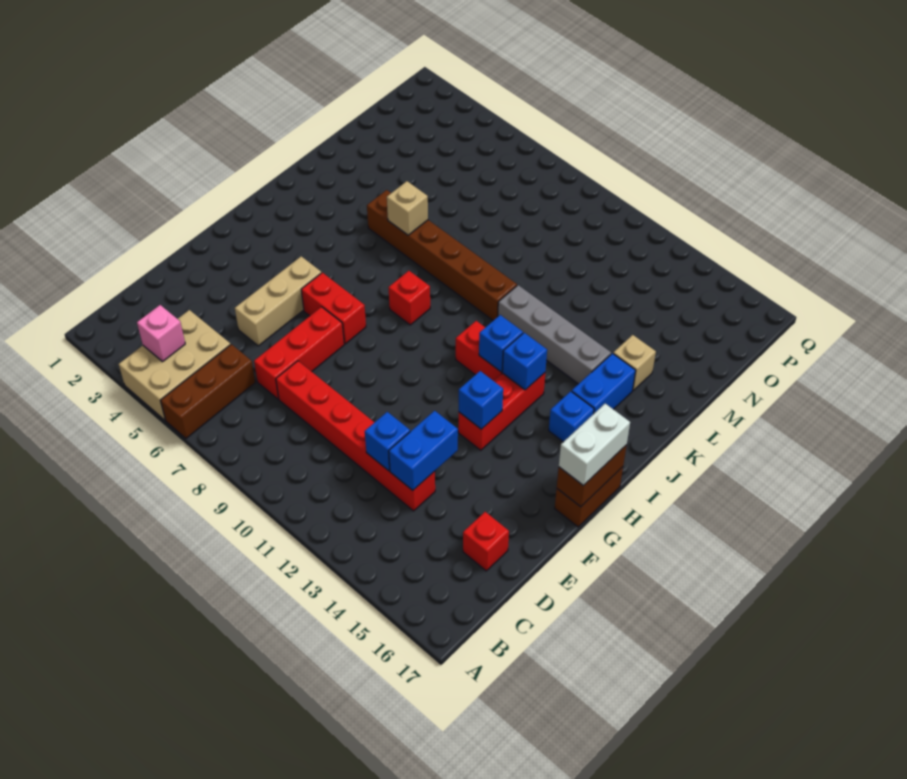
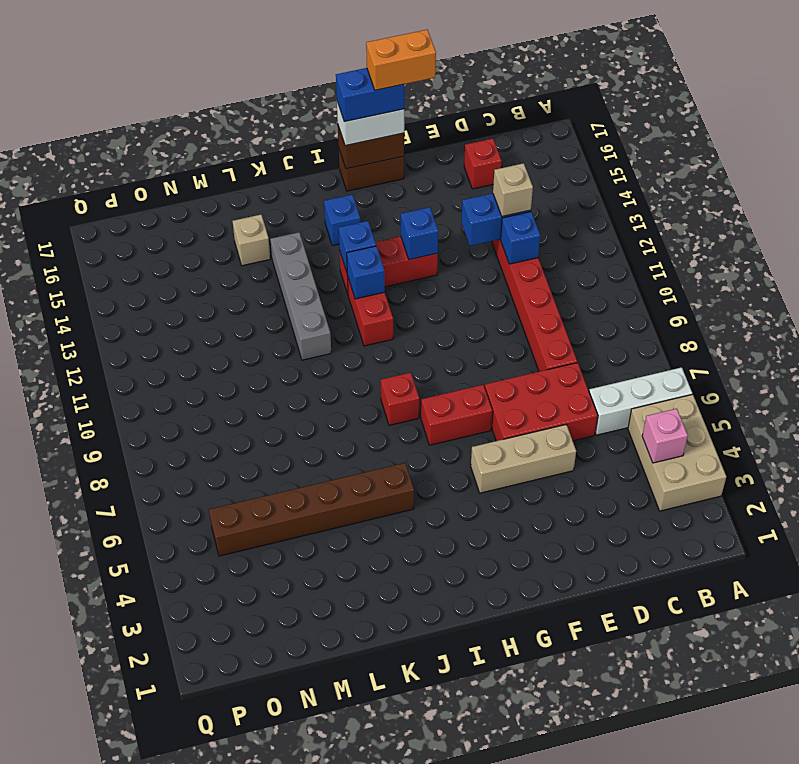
tan 2x3 brick [119,310,231,420] -> tan 2x3 brick turned to [628,394,726,511]
brown 1x3 brick [161,344,255,438] -> white 1x3 brick [589,367,692,435]
red 1x3 brick [254,307,344,399] -> red 2x3 brick [485,363,598,441]
none -> orange 1x2 brick [366,30,436,90]
red 1x2 brick [301,273,366,344] -> red 1x2 brick turned to [421,385,492,445]
blue 1x2 brick [572,353,636,413] -> blue 1x2 brick moved to [336,68,404,122]
brown 1x6 brick [367,190,517,321] -> brown 1x6 brick turned to [209,463,414,556]
tan 1x1 brick [387,181,428,235] -> tan 1x1 brick moved to [493,163,533,216]

